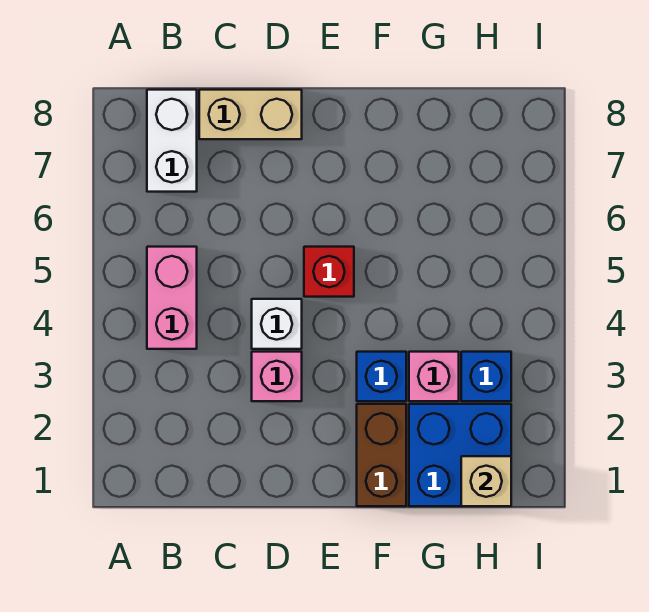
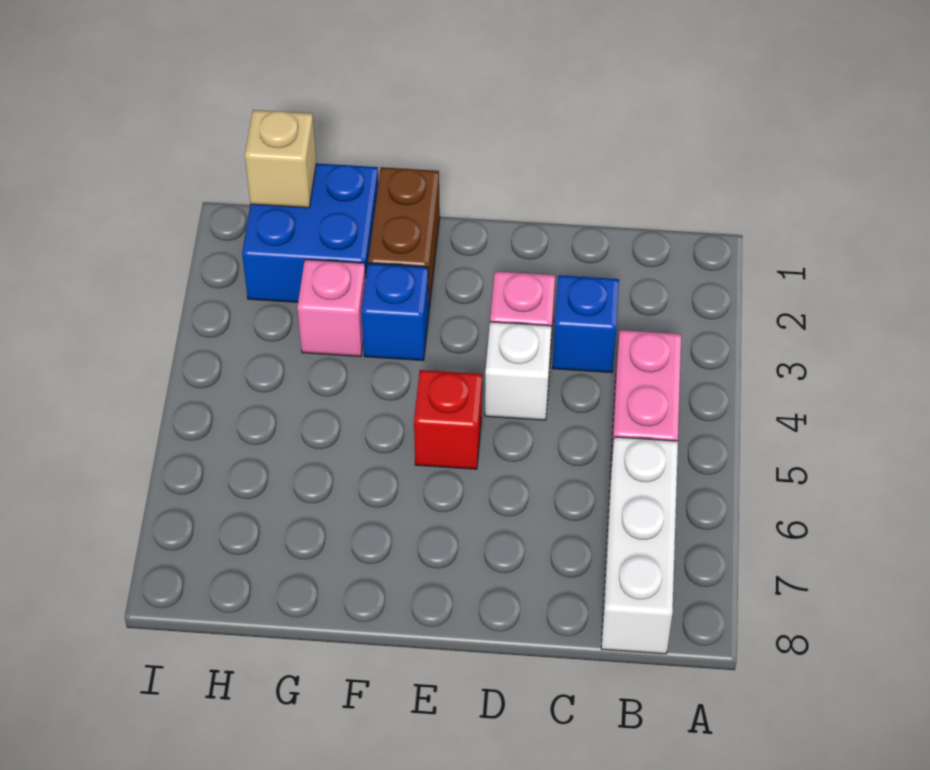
white 1x2 brick [147,90,197,192] -> white 1x3 brick [601,437,678,654]
tan 1x2 brick [199,90,302,139] -> none
blue 1x1 brick [461,352,511,401] -> blue 1x1 brick moved to [553,275,619,373]

